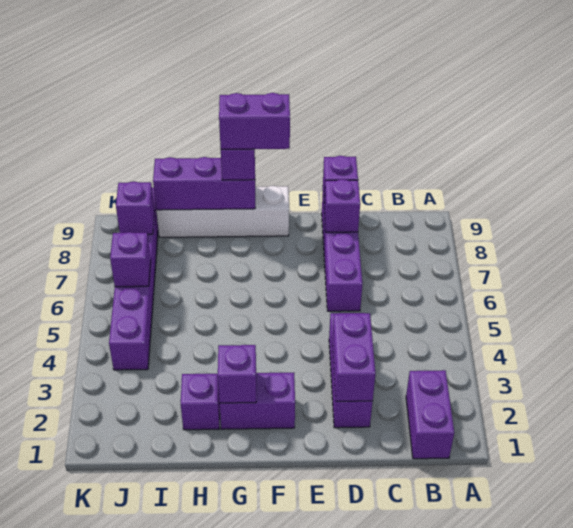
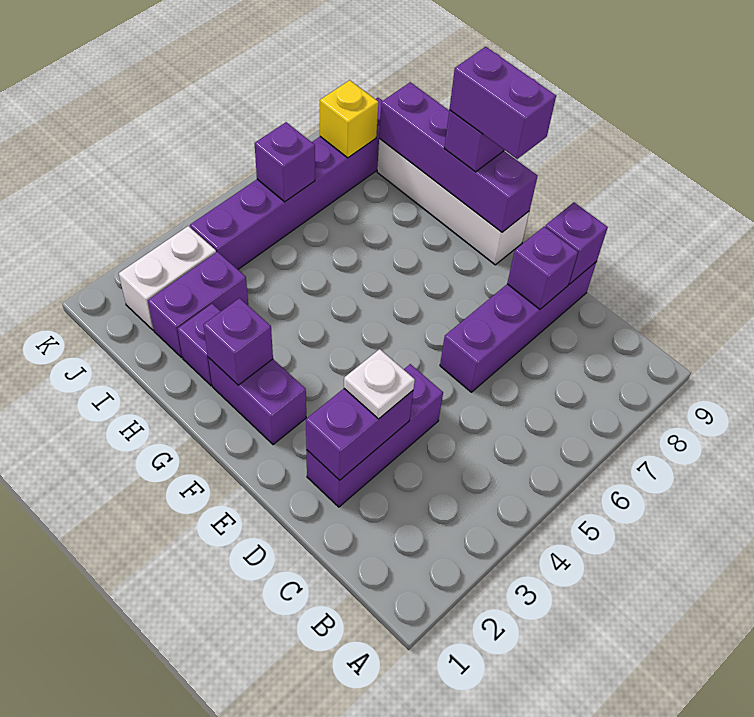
purple 1x2 brick [406,370,454,459] -> purple 1x2 brick moved to [148,252,248,357]
none -> white 1x1 plate [344,349,415,419]
purple 1x3 brick [153,157,255,210] -> purple 1x4 brick [379,82,538,232]
none -> white 1x2 brick [119,226,216,330]
purple 1x1 brick [116,181,155,234] -> yellow 1x1 brick [320,80,378,158]

